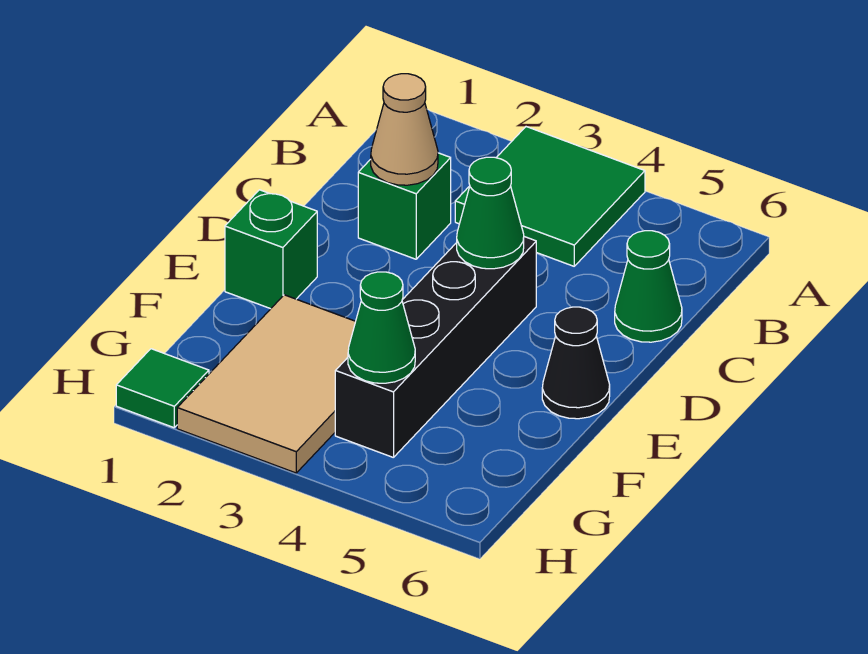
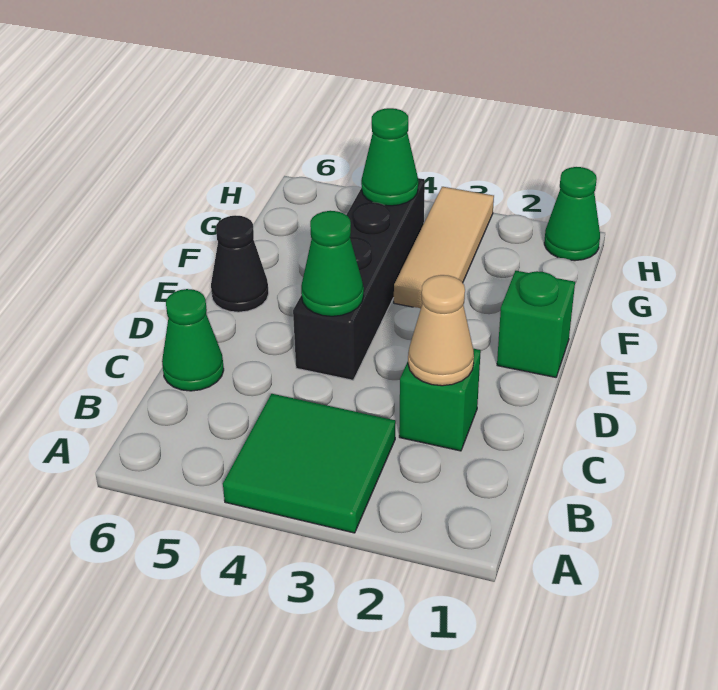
tan 2x3 tile [177,295,356,473] -> tan 1x3 tile [394,187,494,309]
green 1x1 tile [116,349,209,428] -> green 1x1 cone [544,167,600,261]

